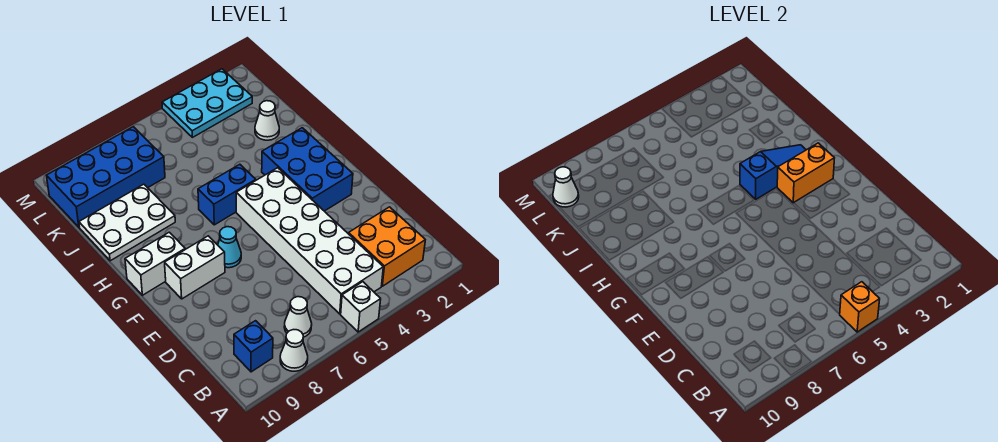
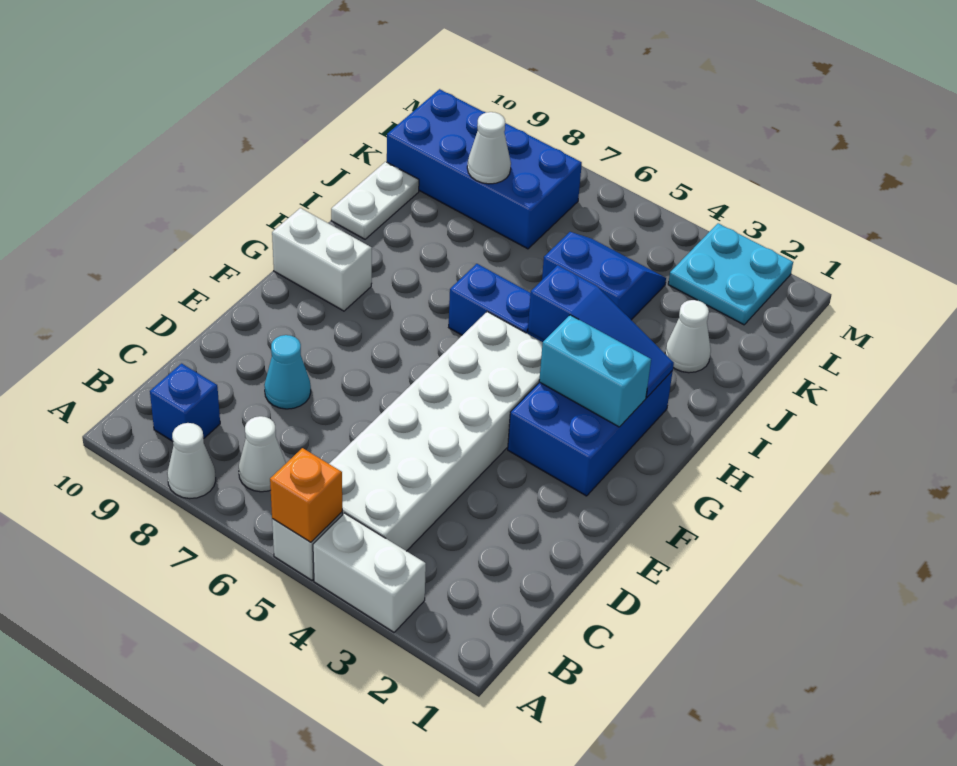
orange 2x2 brick [349,207,425,286] -> none
cyan 1x1 cone [218,227,241,268] -> cyan 1x1 cone moved to [264,335,311,409]
white 1x2 brick [165,236,225,299] -> white 1x2 brick moved to [313,513,426,632]
orange 1x2 brick [777,143,834,203] -> cyan 1x2 brick [539,315,651,427]
white 2x3 plate [79,184,175,261] -> white 1x2 plate [331,162,419,239]
none -> blue 2x2 slope [542,232,666,320]
cyan 2x3 plate [162,69,252,137] -> cyan 2x2 plate [668,223,793,325]
white 1x1 cone [553,167,579,207] -> white 1x1 cone moved to [467,112,511,184]

